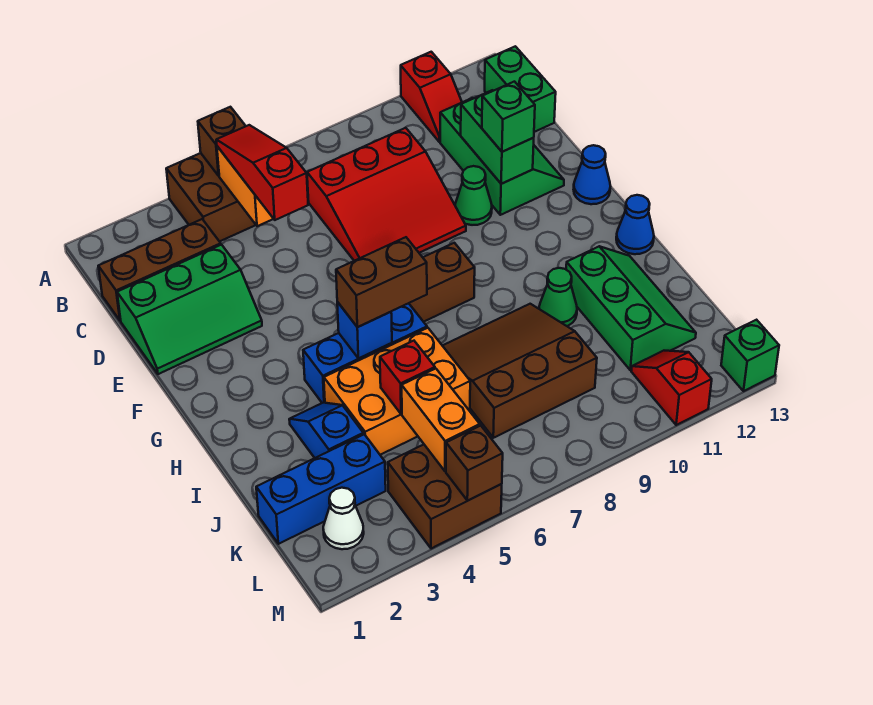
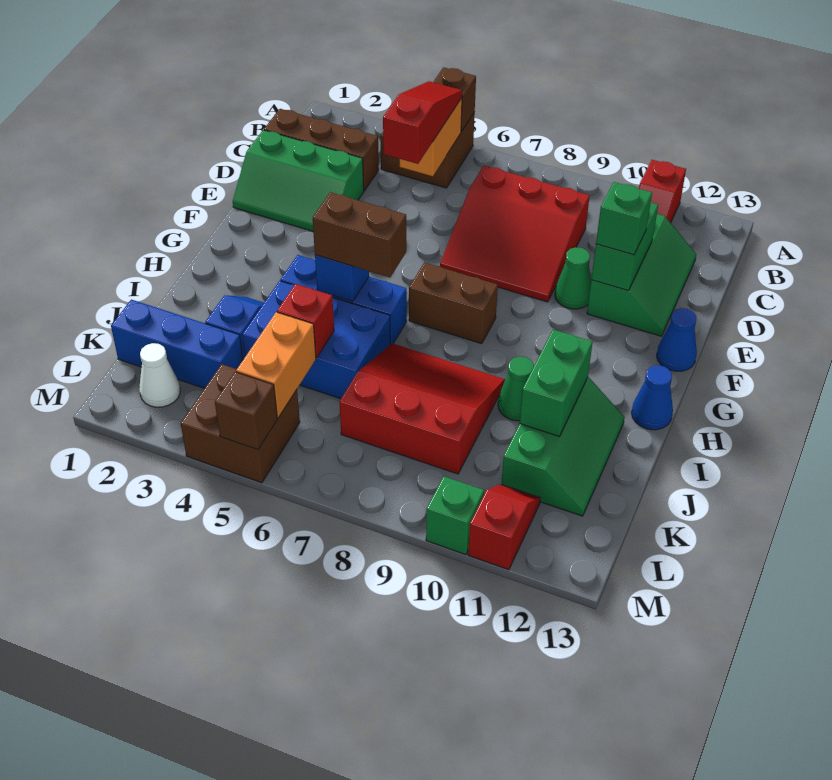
green 1x2 brick [485,46,556,132] -> green 1x2 brick moved to [520,330,593,436]
orange 2x3 brick [324,328,470,455] -> blue 2x3 brick [243,281,390,399]
brown 3x3 slope [443,304,597,438] -> red 3x3 slope [339,343,505,474]
green 1x1 brick [721,320,779,391] -> green 1x1 brick moved to [426,476,484,555]

